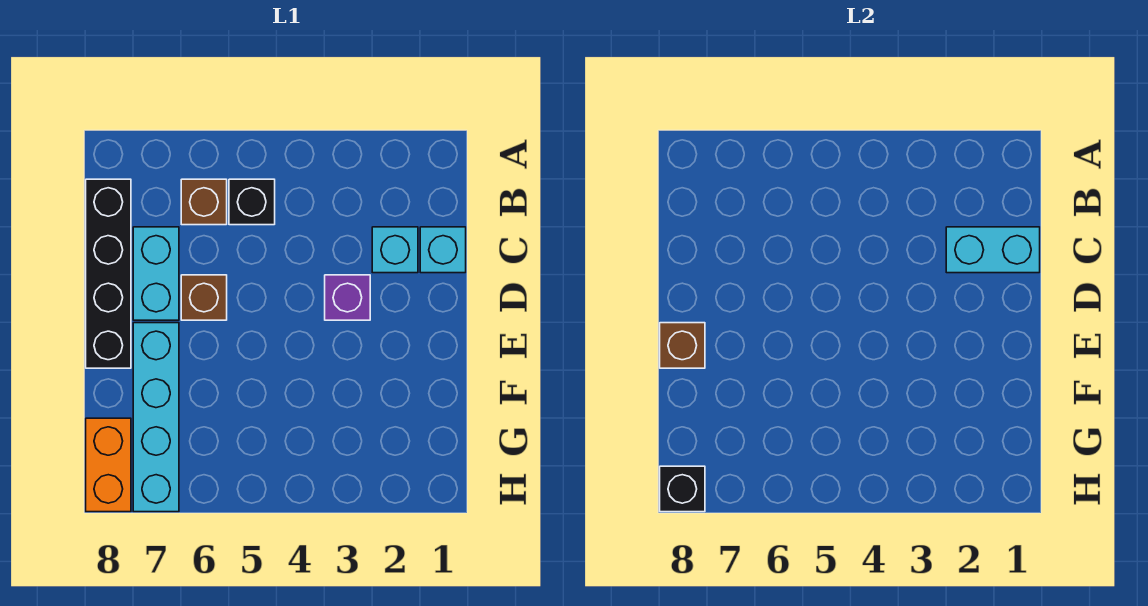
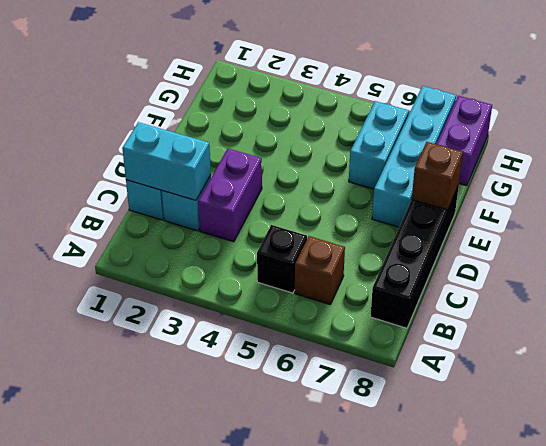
cyan 1x2 brick [133,227,179,320] -> cyan 1x2 brick moved to [349,101,409,189]
purple 1x1 brick [325,275,370,320] -> purple 1x2 brick [198,149,262,242]
brown 1x1 brick [181,275,227,320] -> none
orange 1x2 brick [86,418,131,512] -> purple 1x2 brick [437,96,492,186]
black 1x1 brick [660,466,705,512] -> none

